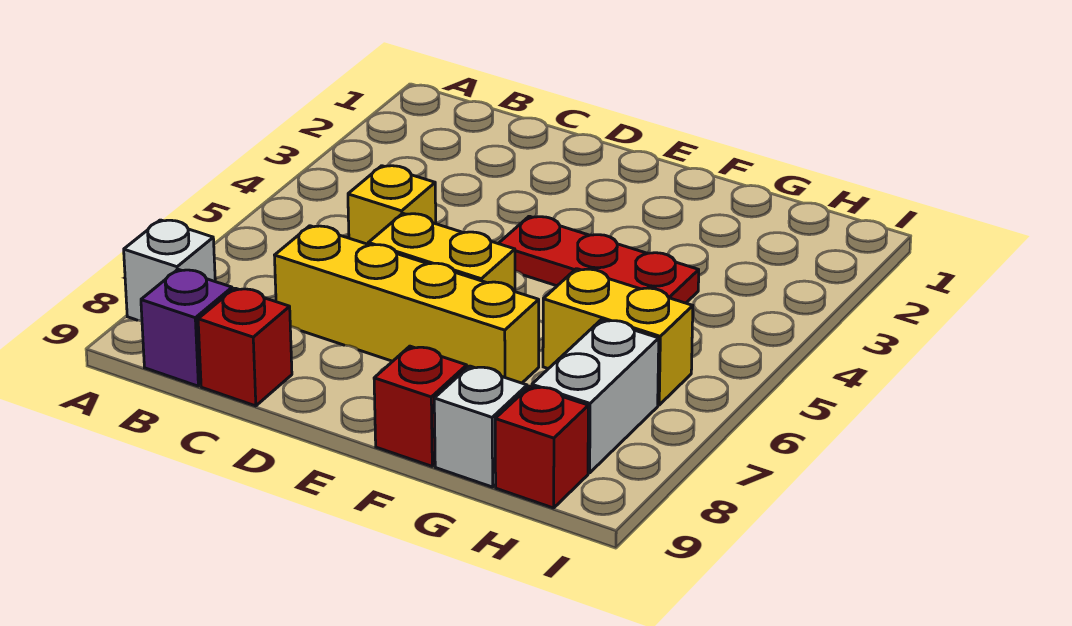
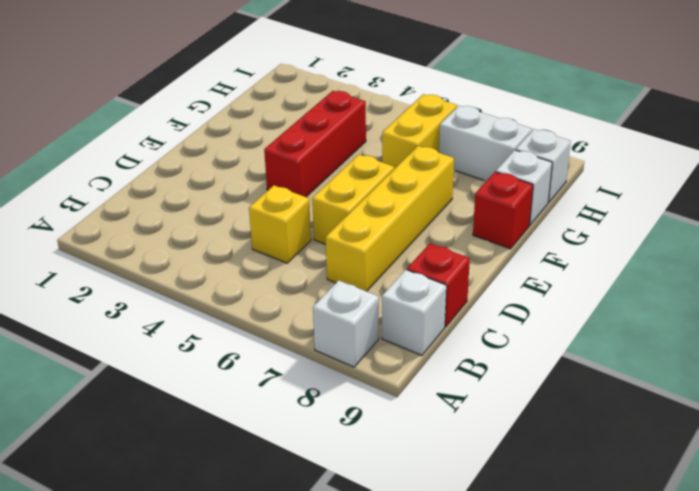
purple 1x1 brick [141,269,232,386] -> white 1x1 brick [382,270,446,355]
red 1x3 plate [498,216,699,303] -> red 1x3 brick [264,91,366,197]
red 1x1 brick [495,386,588,508] -> white 1x1 brick [516,129,571,202]

